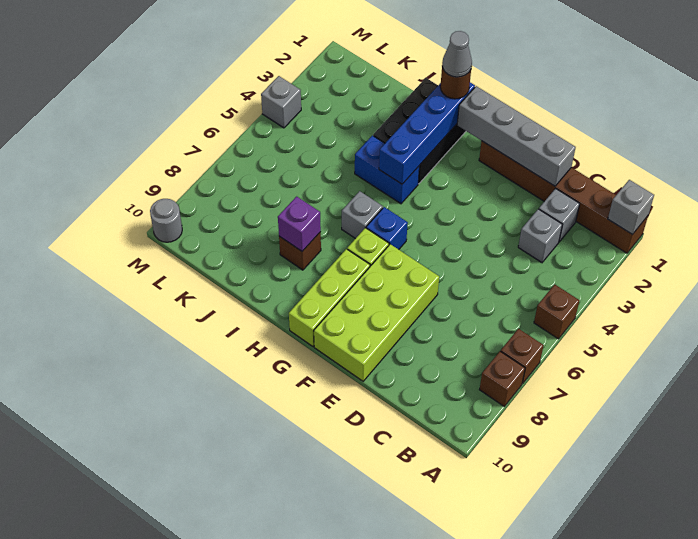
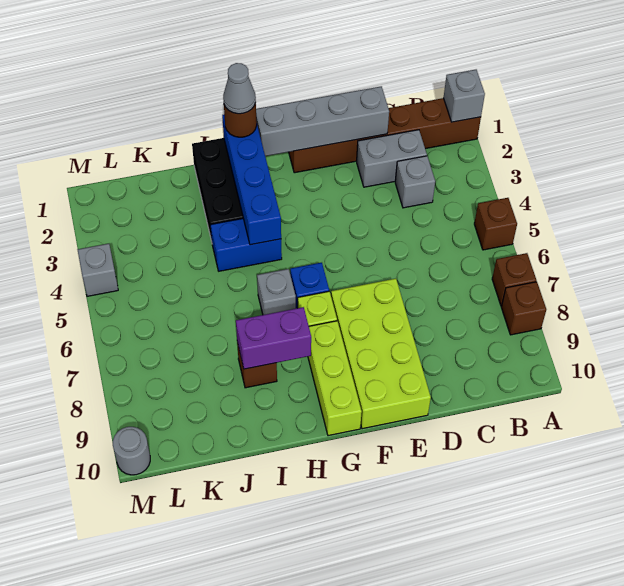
grey 1x1 brick [539,189,580,242] -> grey 1x2 brick [357,130,427,187]
purple 1x1 brick [278,196,321,251] -> purple 1x2 brick [236,307,311,369]

